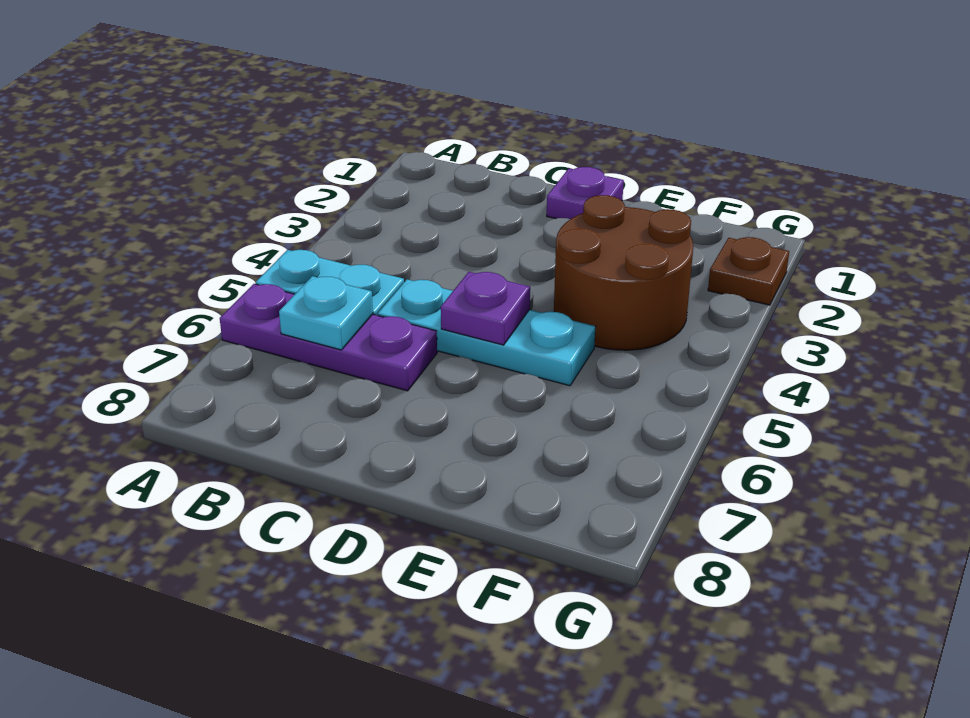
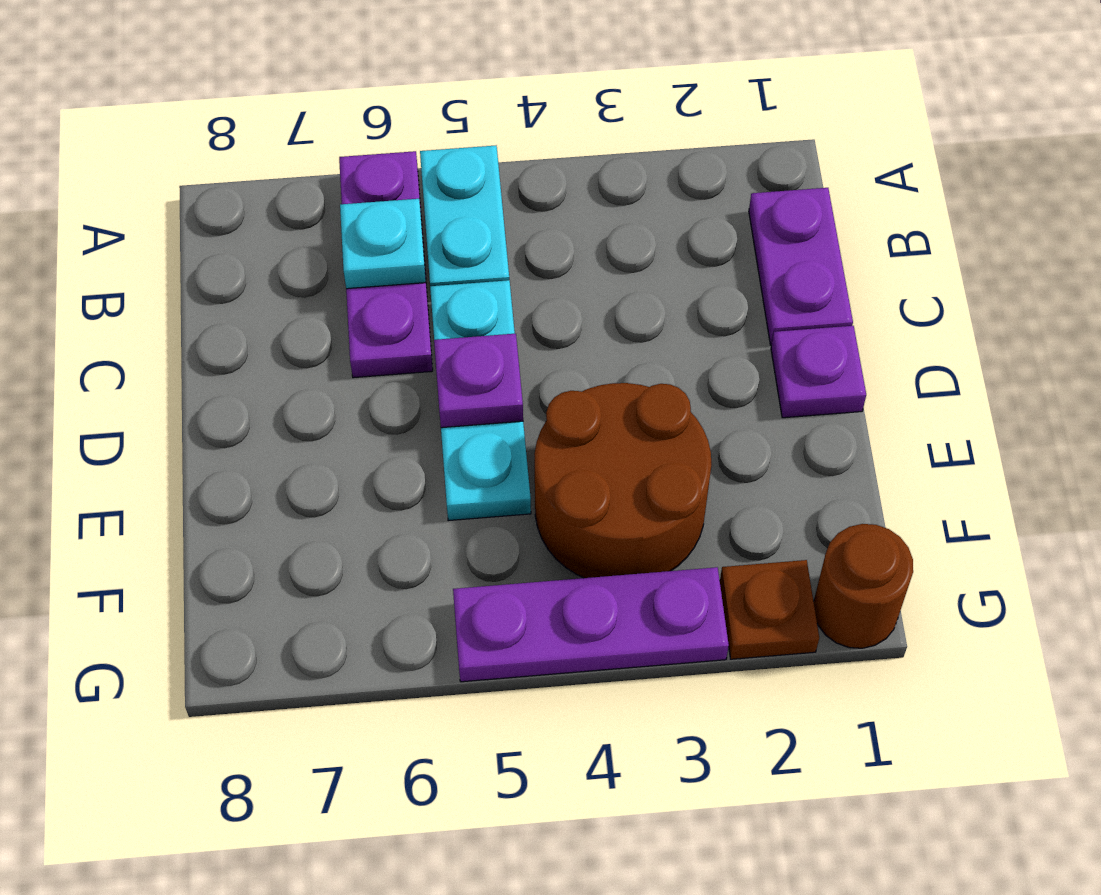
none -> purple 1x2 plate [749,188,853,345]
none -> brown 1x1 round brick [814,524,913,648]
none -> purple 1x3 plate [453,567,729,682]

